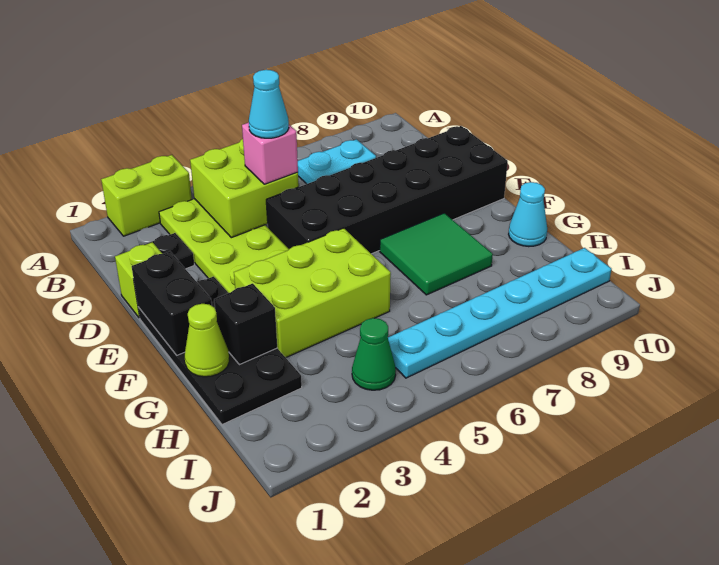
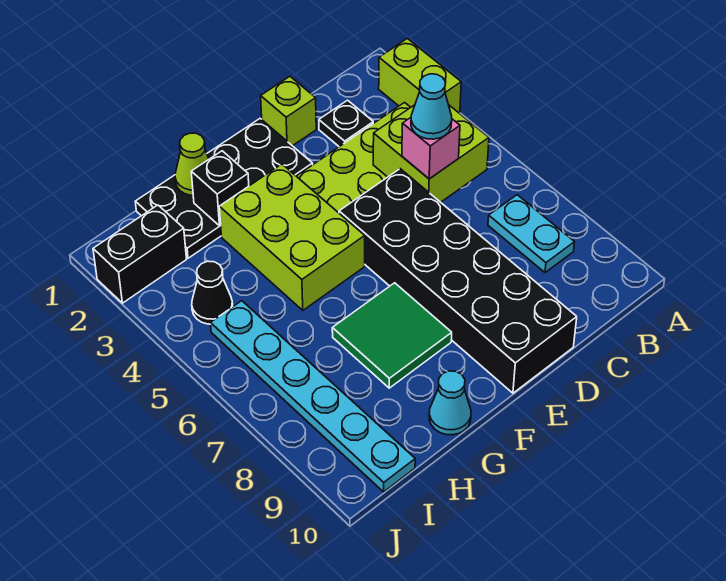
black 1x2 brick [132,251,212,355] -> black 1x2 brick moved to [93,205,187,303]
green 1x1 cone [352,318,396,390] -> black 1x1 cone [192,261,233,324]

